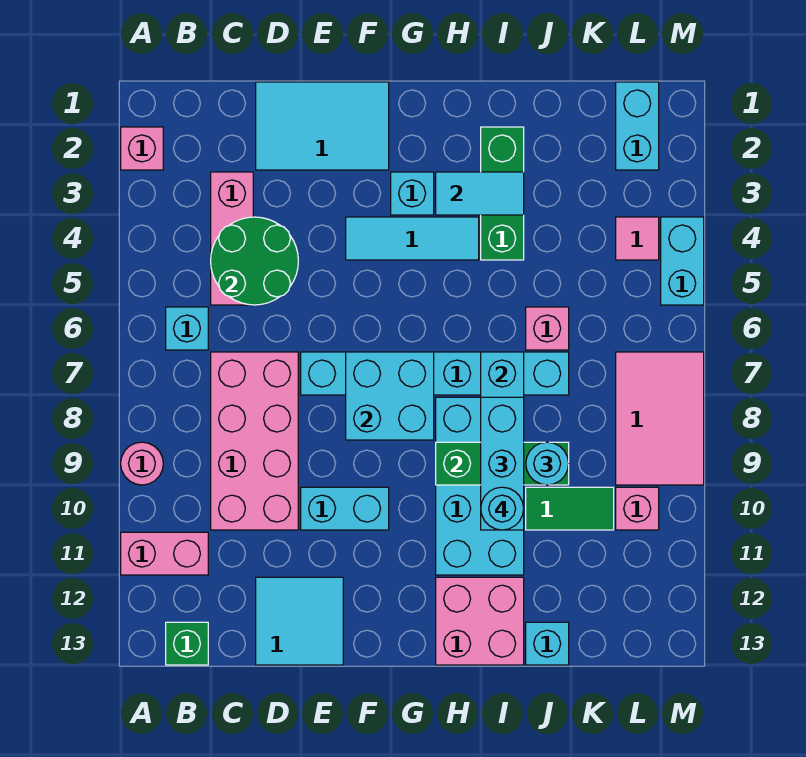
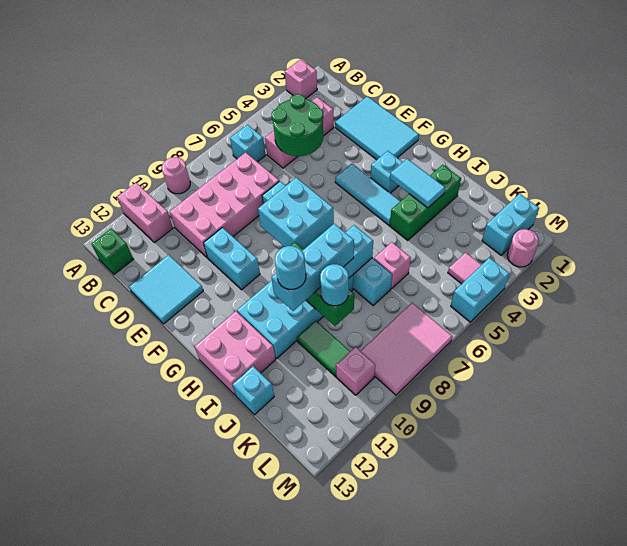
none -> pink 1x1 round brick [507,229,539,267]

